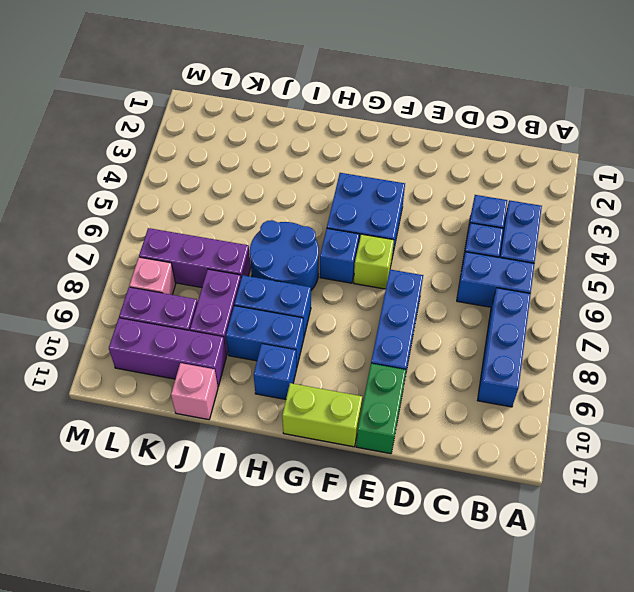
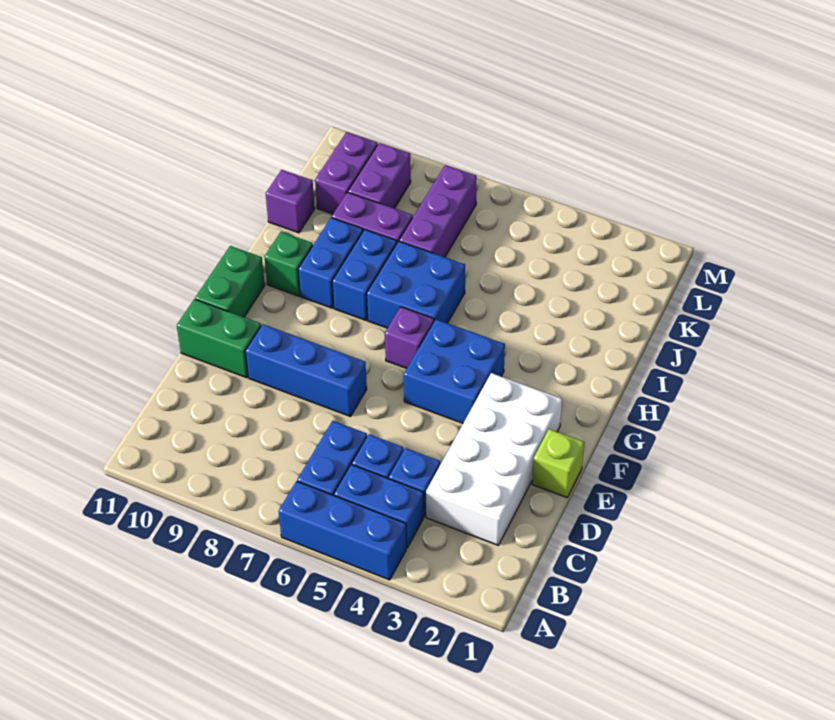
blue 1x3 brick [478,288,531,407] -> blue 1x3 brick moved to [279,481,406,580]
none -> white 2x4 brick [426,373,562,545]
lime 1x1 brick [354,234,394,289] -> lime 1x1 brick moved to [532,429,584,498]
lime 1x2 brick [282,383,362,447] -> green 1x2 brick [195,246,265,317]
blue 1x1 brick [320,228,359,283] -> purple 1x1 brick [385,307,434,368]
blue 2x2 round brick [250,220,319,290] -> blue 2x2 brick [367,241,465,328]
blue 1x1 brick [254,344,297,399] -> green 1x1 brick [265,232,313,296]
purple 1x3 brick [109,318,226,386] -> purple 1x2 brick [315,132,378,214]
pink 1x1 brick [171,363,218,420] -> purple 1x1 brick [266,170,315,233]
pink 1x1 brick [129,257,176,295] -> none

